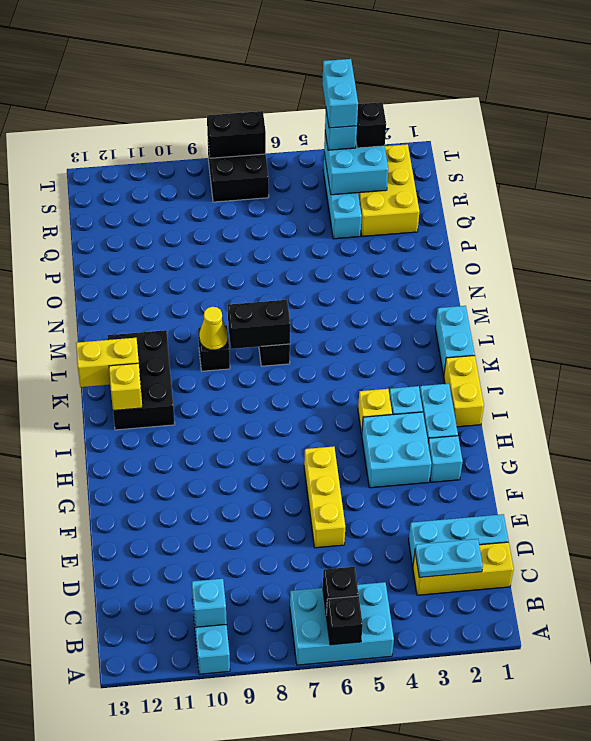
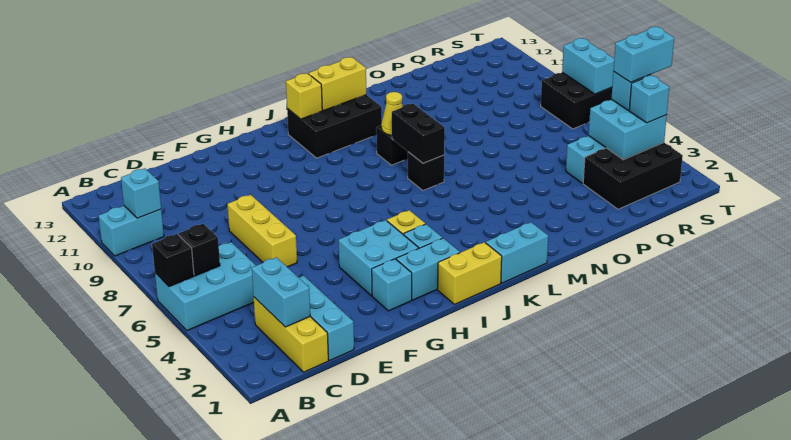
cyan 2x3 brick [290,582,394,665] -> cyan 2x3 brick turned to [155,242,256,330]
cyan 1x2 plate [415,539,483,577] -> cyan 1x2 brick [252,257,310,327]
yellow 1x3 brick [304,446,345,548] -> yellow 1x3 brick turned to [227,195,297,267]
yellow 1x2 brick [76,338,139,387] -> yellow 1x2 brick turned to [309,57,366,111]
yellow 2x3 brick [358,144,419,237] -> black 2x3 brick [583,143,683,209]
black 1x1 brick [356,102,386,148] -> cyan 1x1 brick [629,75,669,123]
black 1x2 brick [207,111,266,158] -> cyan 1x2 brick [562,38,614,94]

